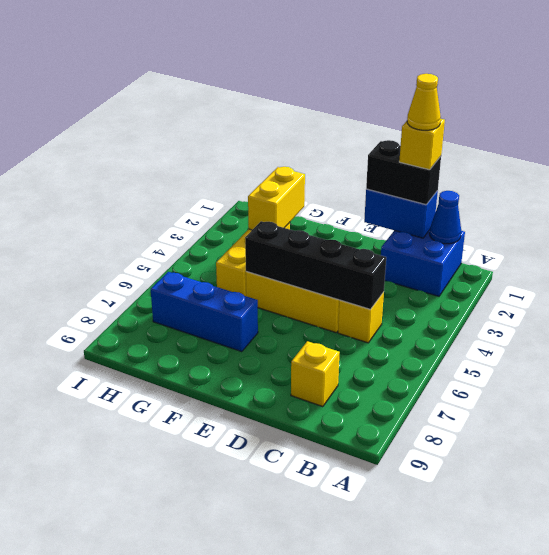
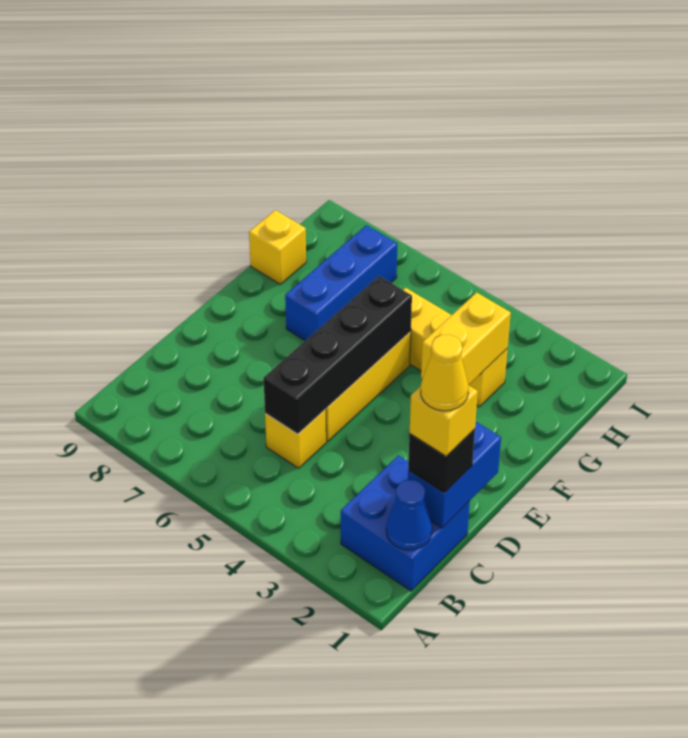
black 1x2 brick [366,140,441,205] -> black 1x1 brick [408,429,475,493]
yellow 1x1 brick [291,341,340,407] -> yellow 1x1 brick moved to [249,210,306,284]
yellow 1x2 brick [248,167,305,230] -> yellow 1x2 brick turned to [421,292,511,385]

